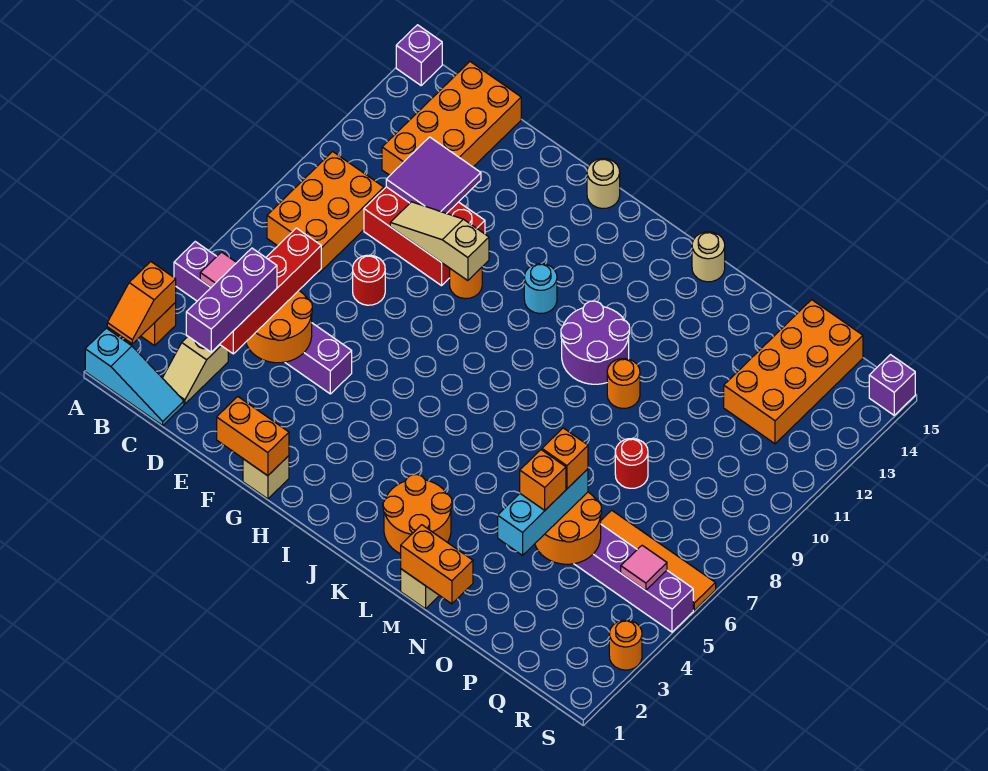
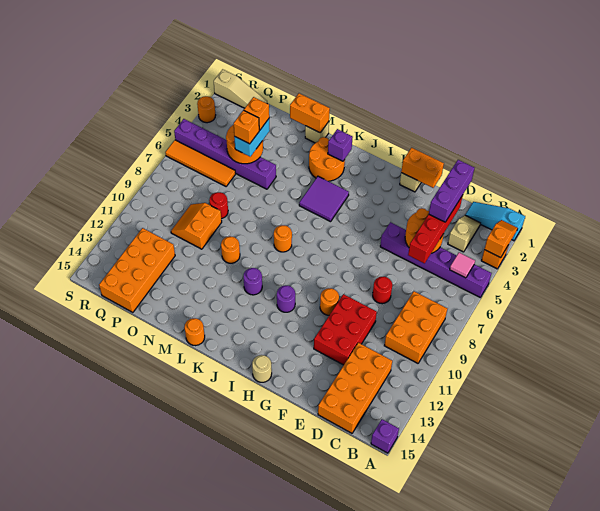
red 2x3 brick [364,187,485,286] -> red 2x3 brick turned to [314,294,377,365]
purple 2x2 tile [386,137,481,214] -> purple 2x2 tile moved to [299,176,349,222]
tan 1x3 slope [390,202,489,281] -> tan 1x3 slope moved to [214,69,267,108]
cyan 1x1 round brick [524,263,557,314] -> purple 1x1 round brick [277,285,295,312]
none -> orange 1x1 round brick [274,225,292,252]
purple 2x2 round brick [561,301,630,384] -> purple 1x1 round brick [243,268,262,295]
tan 1x1 round brick [692,232,725,282] -> orange 1x1 round brick [184,318,205,346]
cyan 1x3 brick [498,469,588,555] -> cyan 1x2 brick [234,119,270,156]
none -> orange 2x2 slope [171,203,222,249]
pink 1x1 tile [621,545,667,591] -> none
purple 1x1 brick [869,355,915,415] -> purple 1x1 brick moved to [328,129,353,161]

